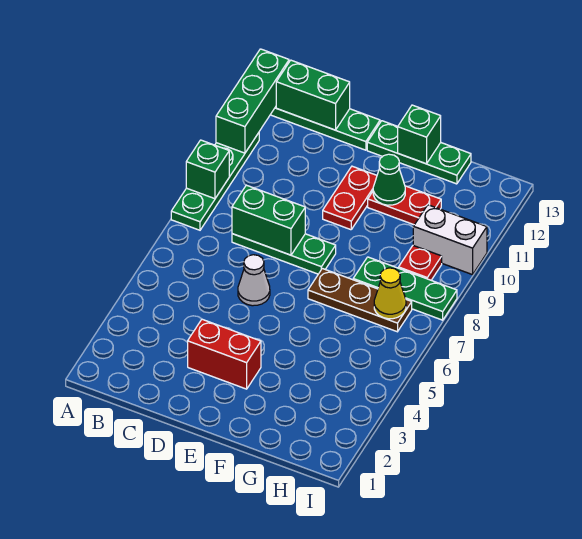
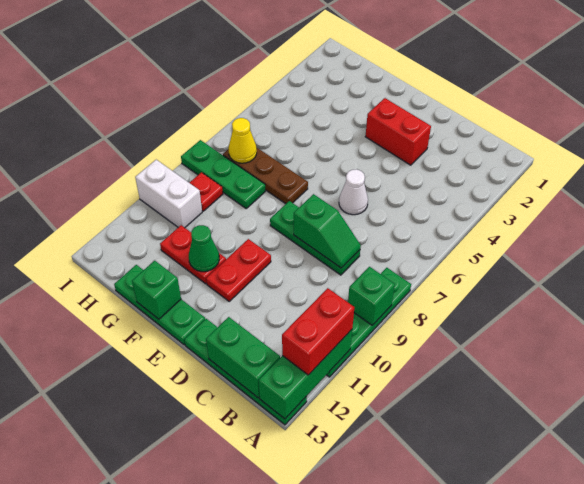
none -> red 1x2 brick [282,288,354,375]
green 1x2 brick [232,185,305,255] -> green 1x2 slope [294,194,361,268]

